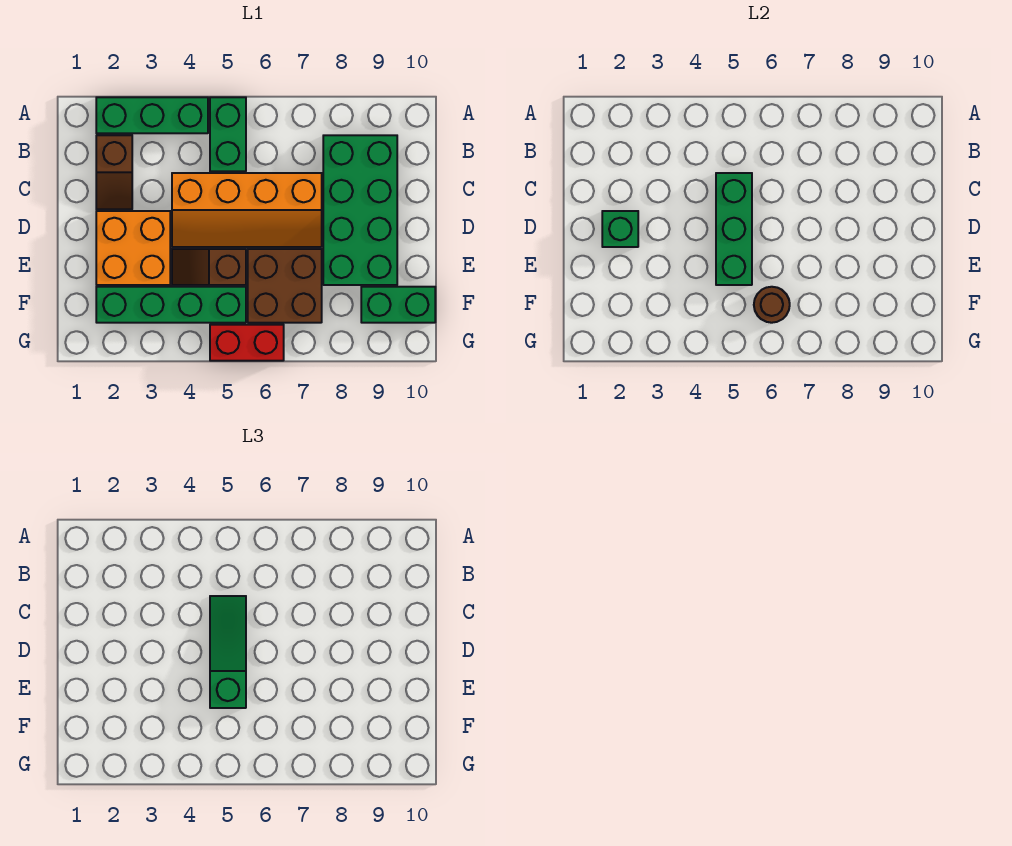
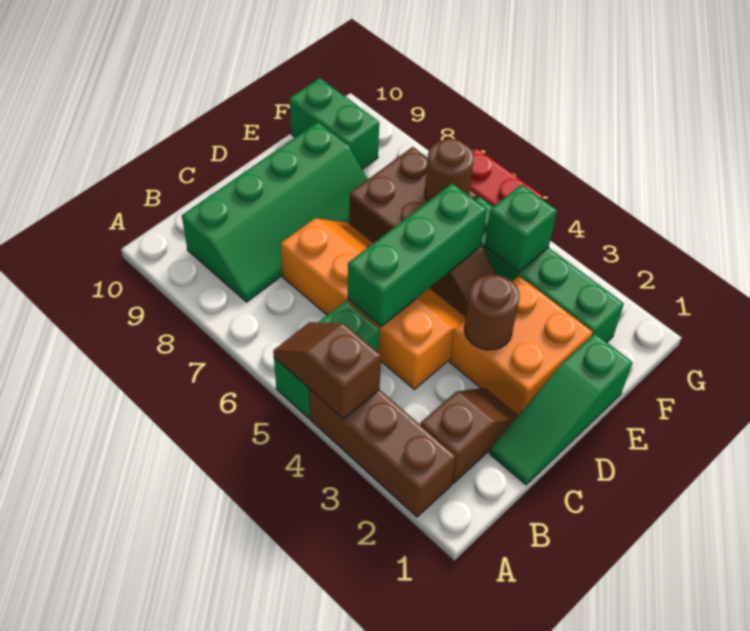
green 1x3 brick [96,97,208,133] -> brown 1x3 brick [309,389,456,517]
none -> brown 1x2 slope [273,322,381,419]
green 2x4 brick [323,135,397,285] -> green 2x4 slope [182,122,368,302]
green 1x3 slope [210,596,246,708] -> green 1x3 slope moved to [490,334,633,485]
green 1x1 brick [602,211,638,247] -> green 1x1 brick moved to [484,185,557,272]
none -> brown 1x1 round brick [464,275,520,350]

